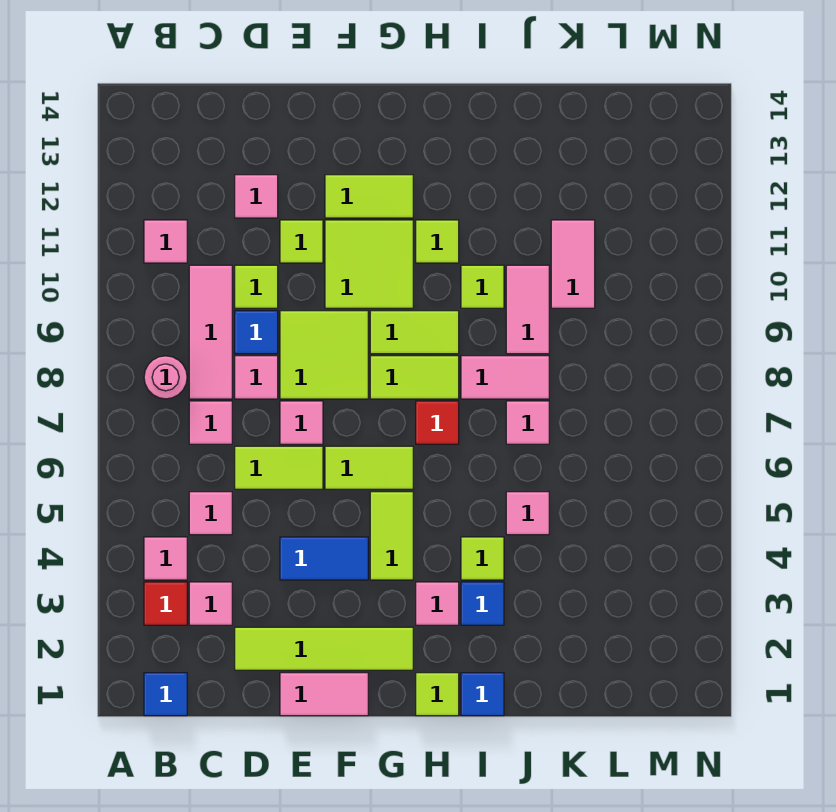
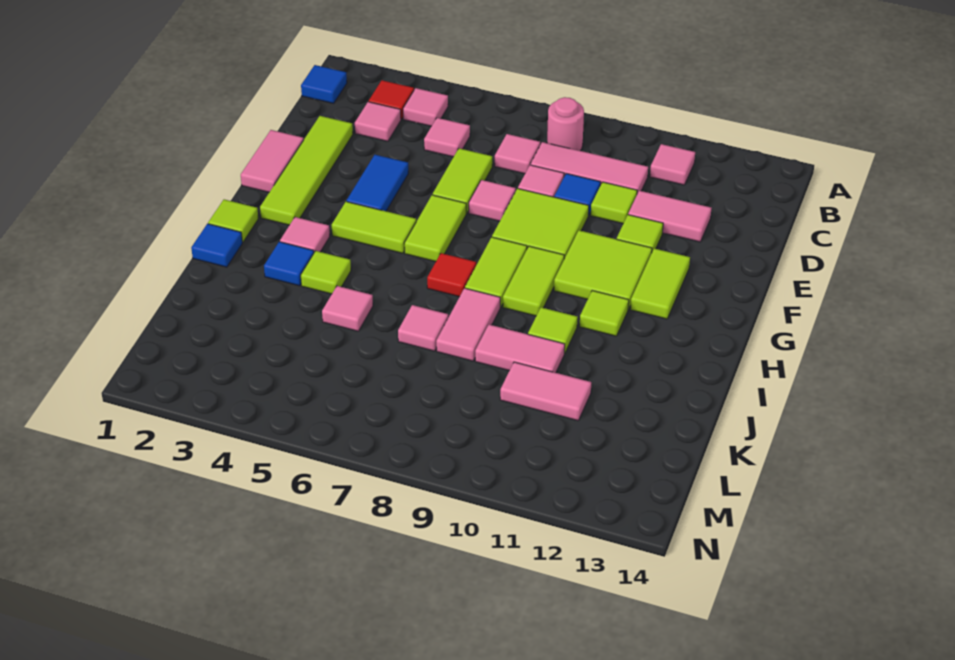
pink 1x1 tile [235,175,278,218] -> pink 1x2 tile [628,191,711,242]

